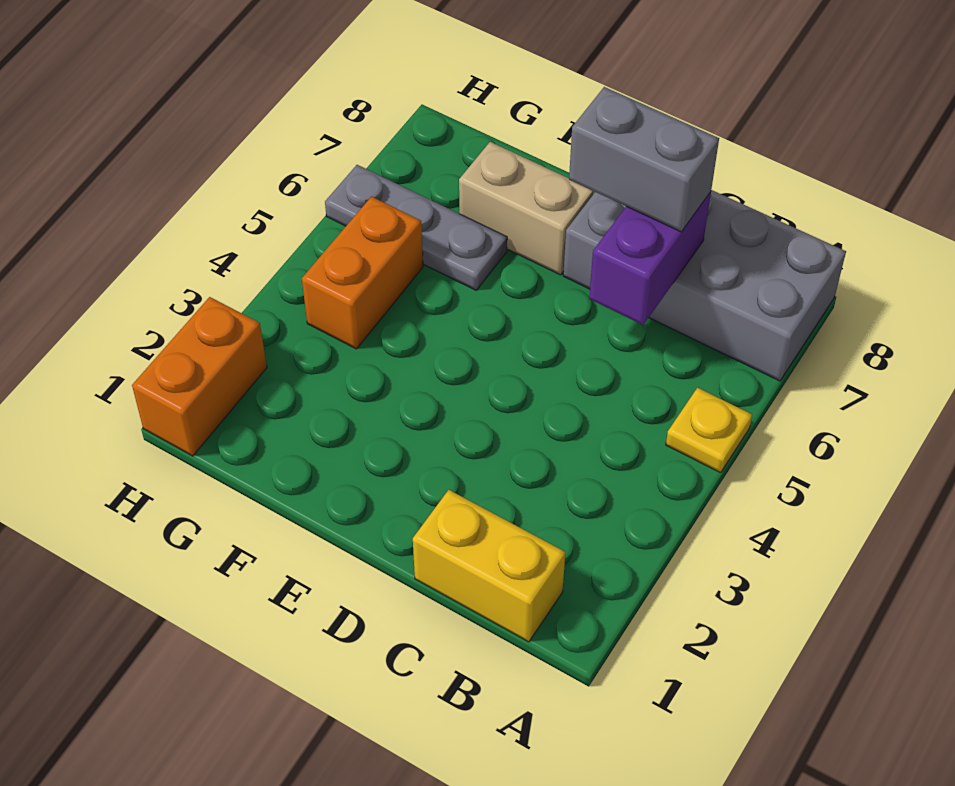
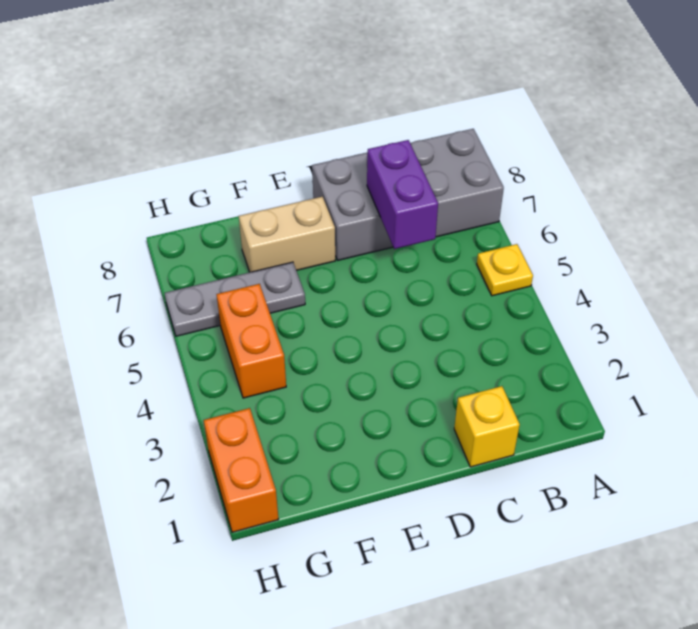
yellow 1x2 brick [413,490,565,642] -> yellow 1x1 brick [454,386,520,467]
grey 1x2 brick [569,87,719,232] -> none

